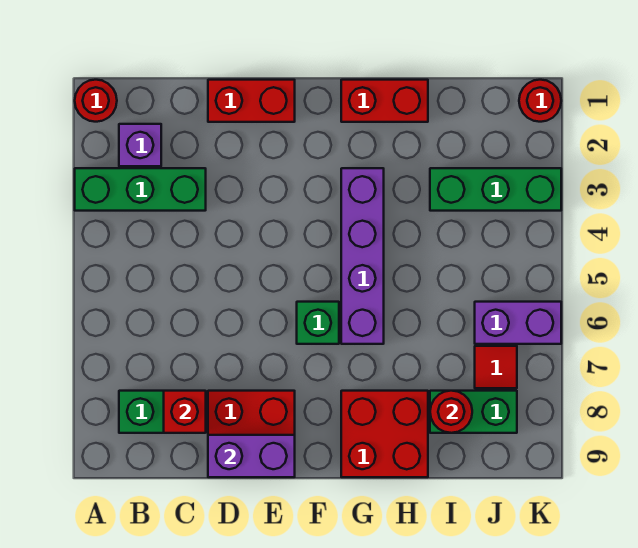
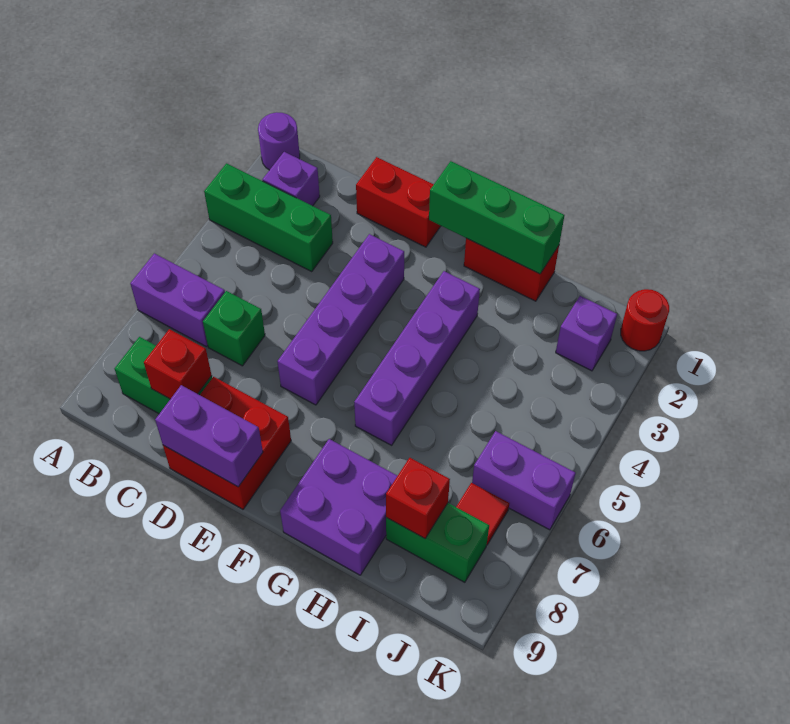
red 1x1 round brick [75,80,117,122] -> purple 1x1 round brick [258,113,300,170]
none -> purple 1x2 brick [130,253,225,347]
none -> purple 1x4 brick [277,234,404,405]
green 1x1 brick [297,302,339,344] -> green 1x1 brick moved to [203,291,265,366]
red 2x2 brick [341,391,428,477] -> purple 2x2 brick [280,439,397,575]
green 1x3 brick [430,168,561,211] -> green 1x3 brick moved to [429,161,564,274]
red 1x1 round brick [430,391,472,433] -> red 1x1 brick [386,458,450,538]
none -> purple 1x1 brick [556,296,617,371]

